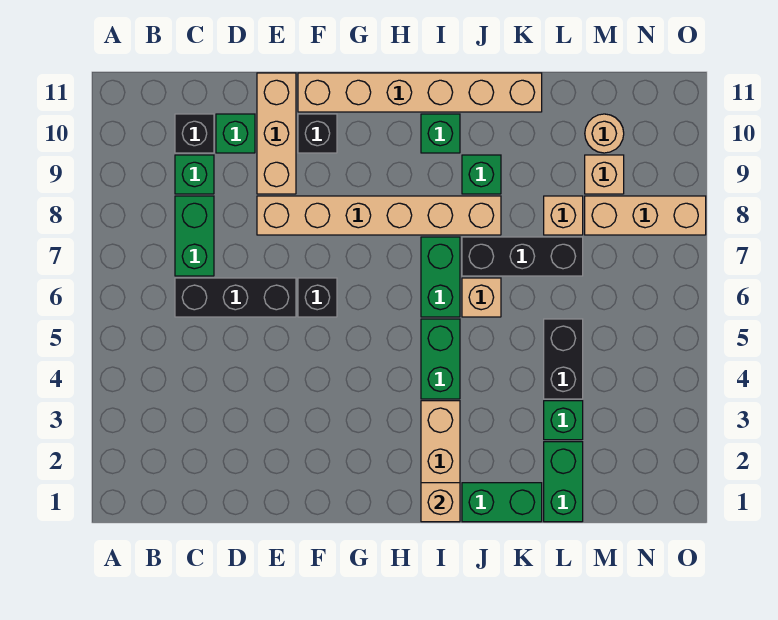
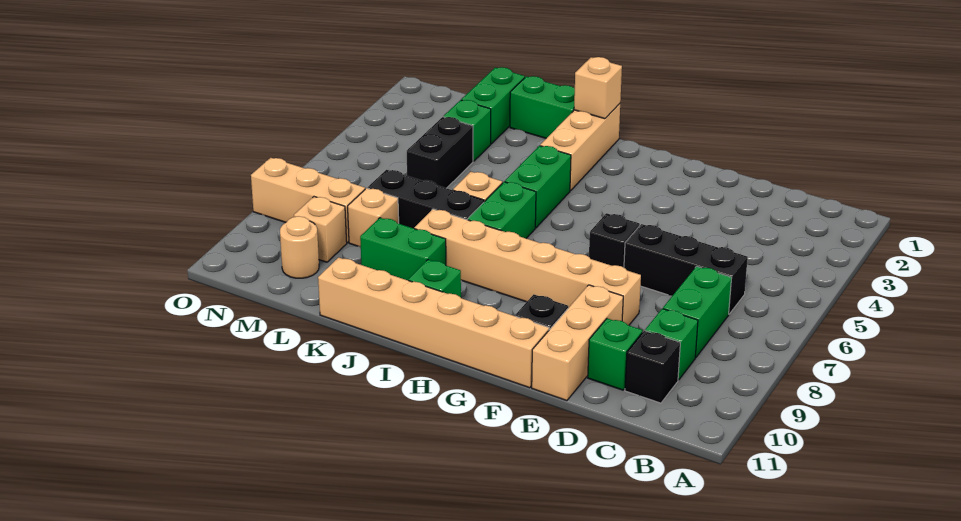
green 1x1 brick [462,155,501,194] -> green 1x2 brick [360,218,446,280]

